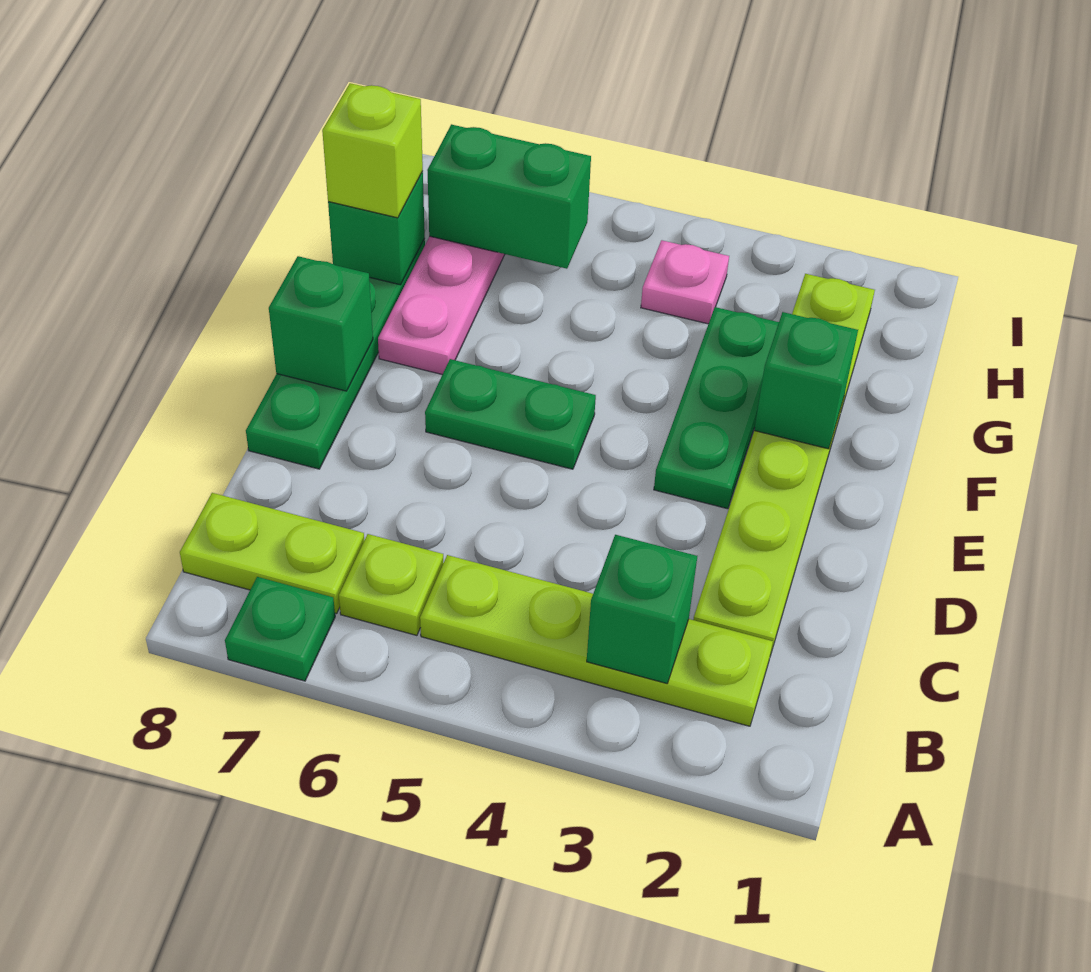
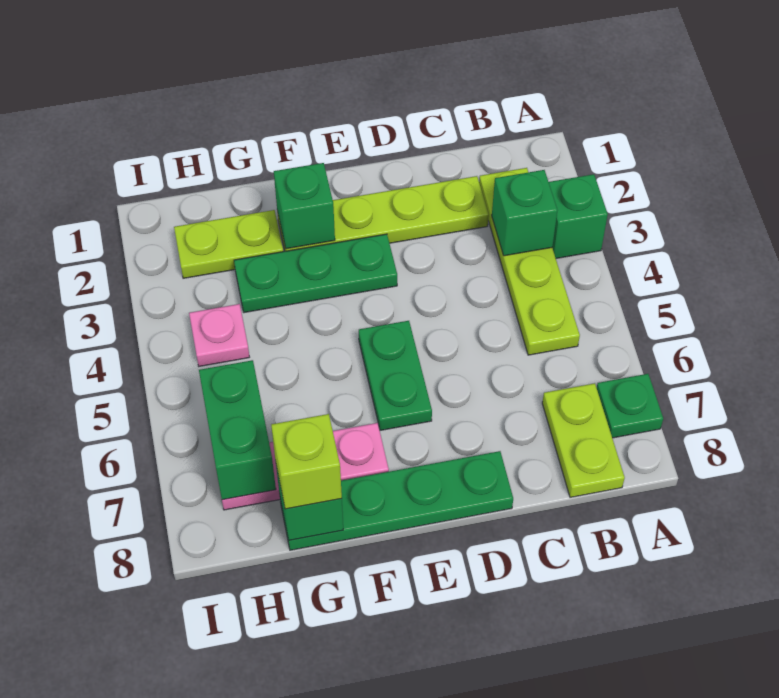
lime 1x1 plate [339,534,443,636] -> none
green 1x1 brick [269,256,373,391] -> green 1x1 brick moved to [549,174,608,258]

